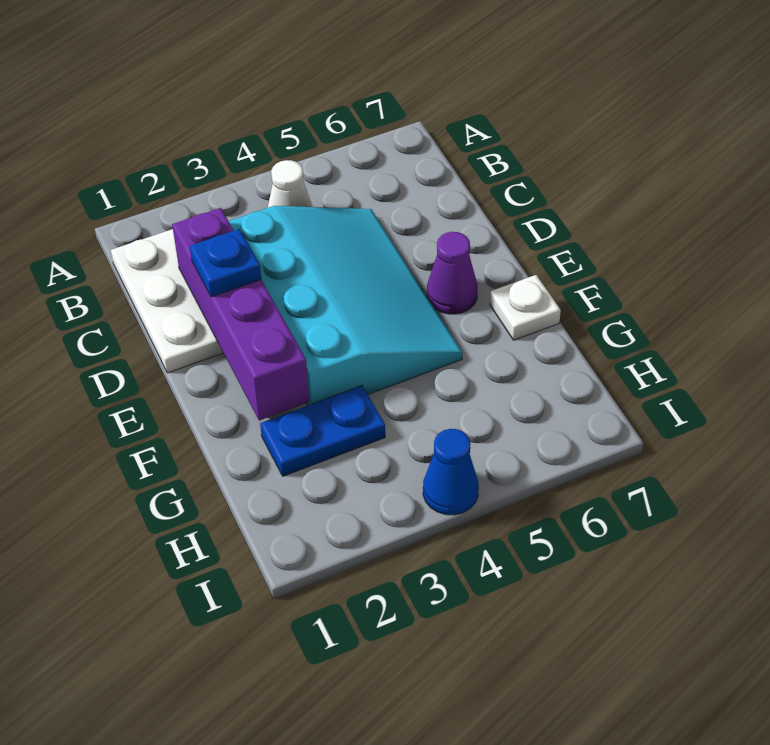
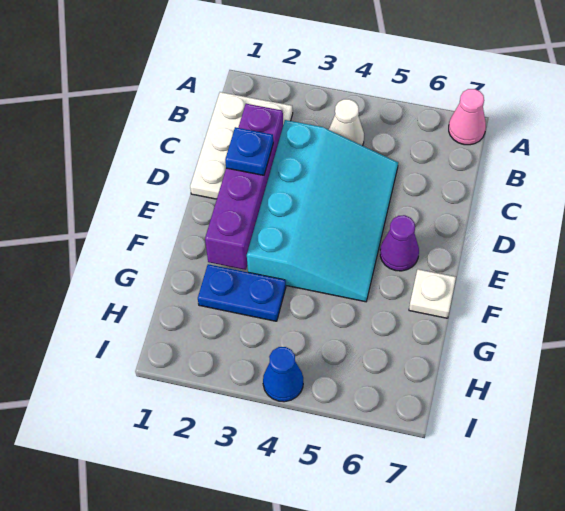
none -> pink 1x1 cone [449,89,486,145]

